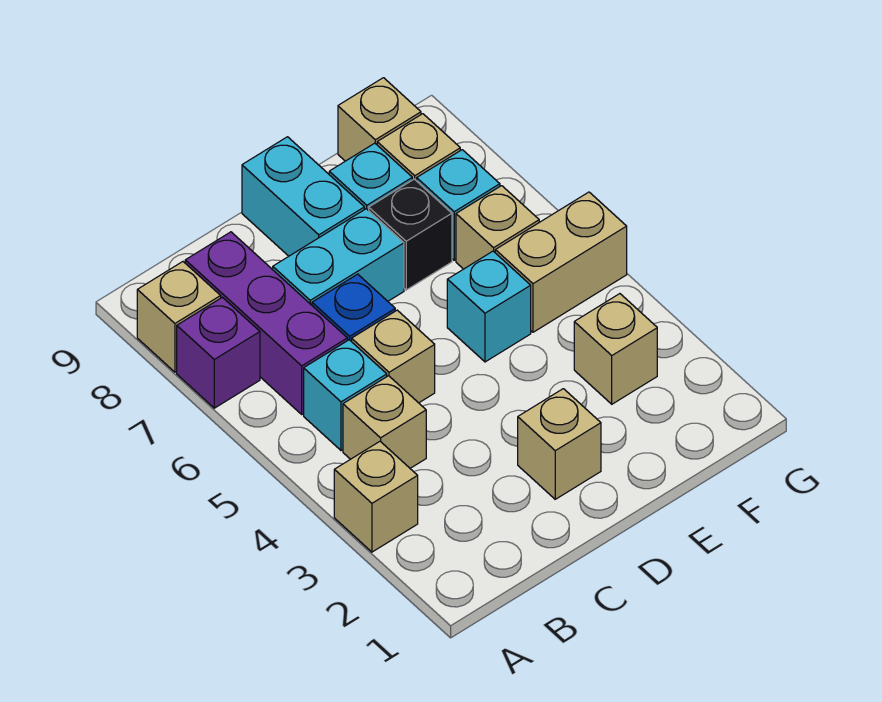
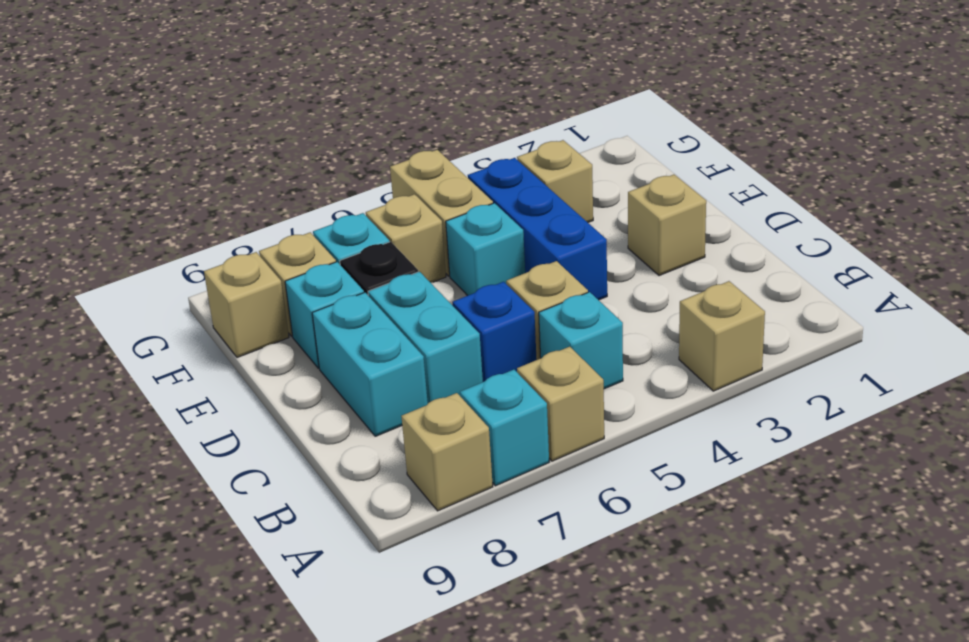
purple 1x1 brick [177,297,260,408] -> cyan 1x1 brick [460,370,549,486]
tan 1x1 brick [343,376,426,468] -> tan 1x1 brick moved to [517,347,604,461]
purple 1x3 brick [185,232,347,414] -> none
none -> blue 1x3 brick [468,158,607,300]
cyan 1x2 brick [242,137,364,256] -> cyan 1x2 brick turned to [312,292,428,436]

